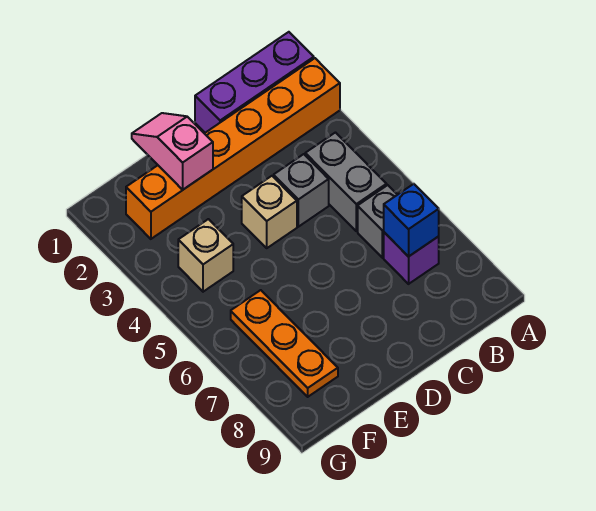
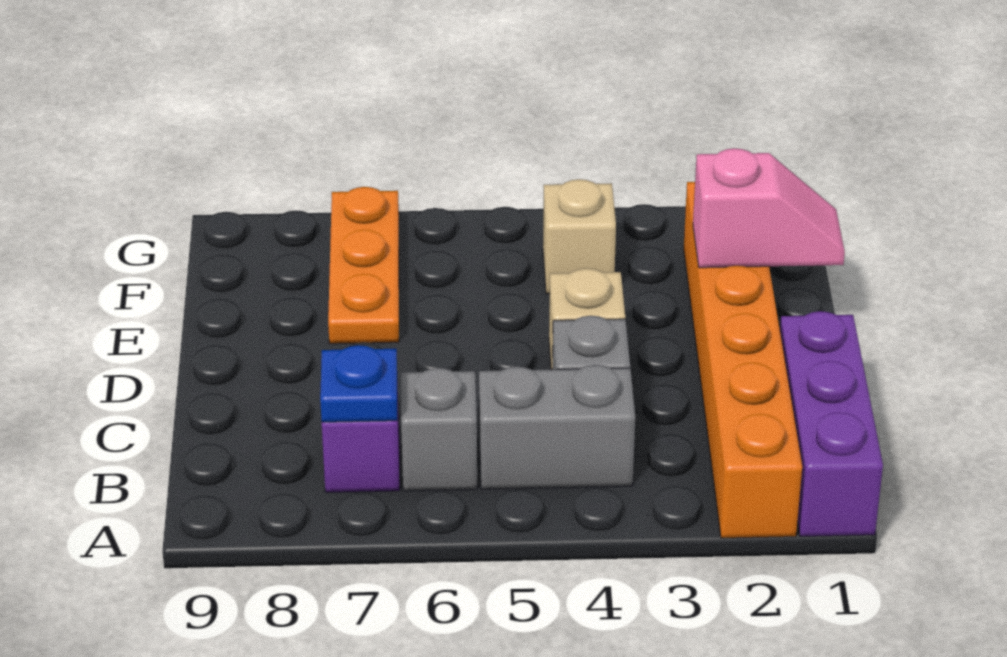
blue 1x1 brick [384,184,439,257] -> blue 1x1 plate [320,345,397,422]
orange 1x3 plate [231,290,338,397] -> orange 1x3 plate turned to [328,187,399,344]

